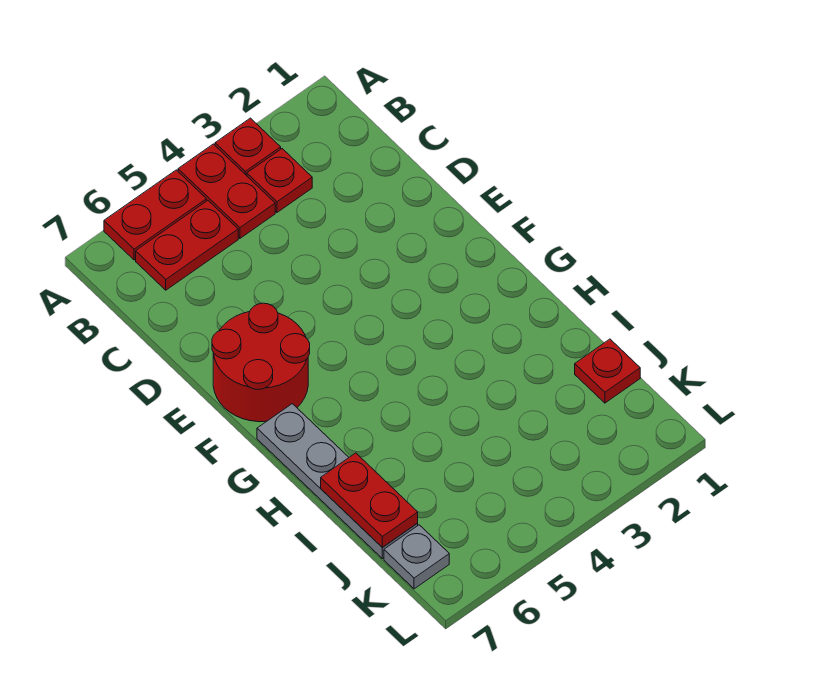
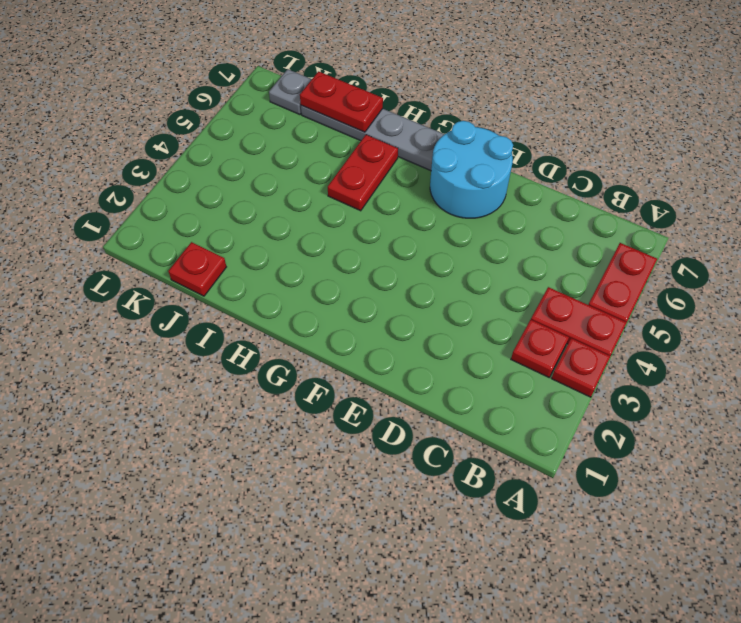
red 1x2 plate [136,200,238,290] -> red 1x2 plate moved to [328,135,398,211]
red 2x2 round brick [212,303,310,422] -> cyan 2x2 round brick [430,121,513,218]

